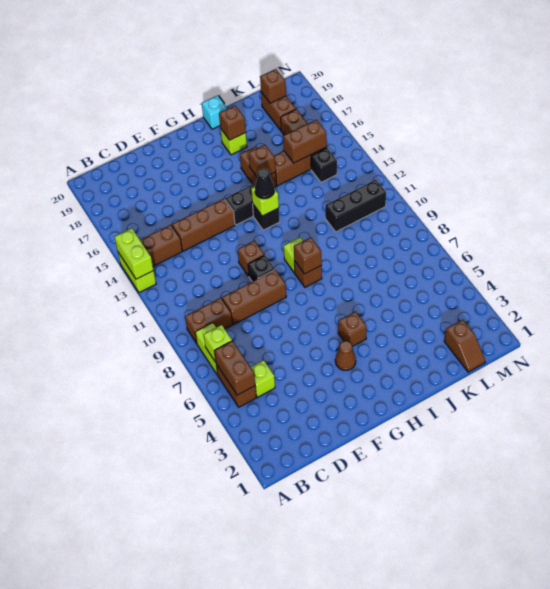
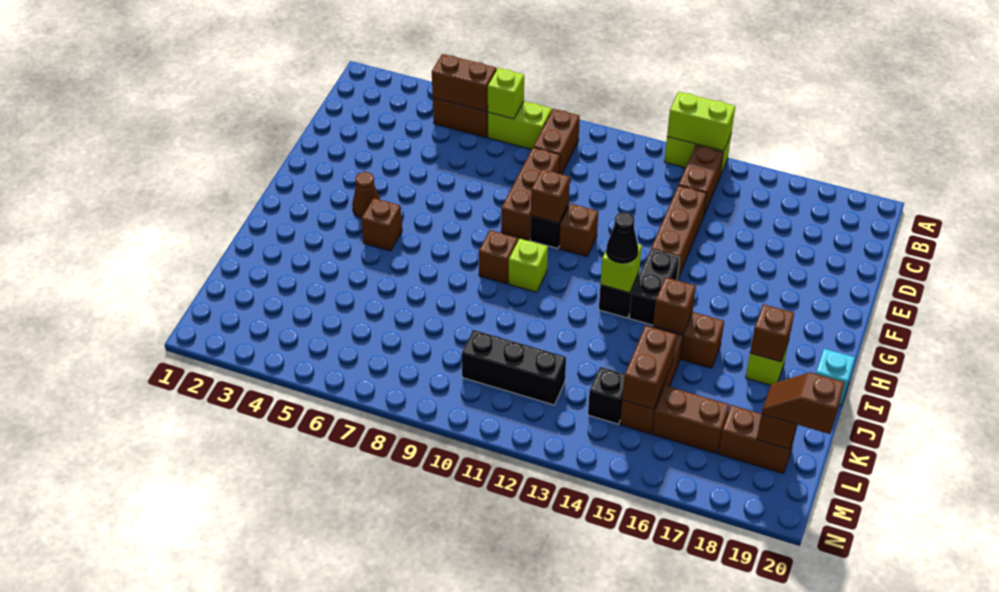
lime 1x1 brick [251,360,275,397] -> none
brown 1x1 brick [294,237,322,274] -> brown 1x1 brick moved to [531,169,570,223]
black 1x3 brick [325,180,386,232] -> black 1x3 brick turned to [462,330,566,405]
brown 1x2 slope [444,320,485,372] -> brown 1x2 slope moved to [762,372,845,434]

